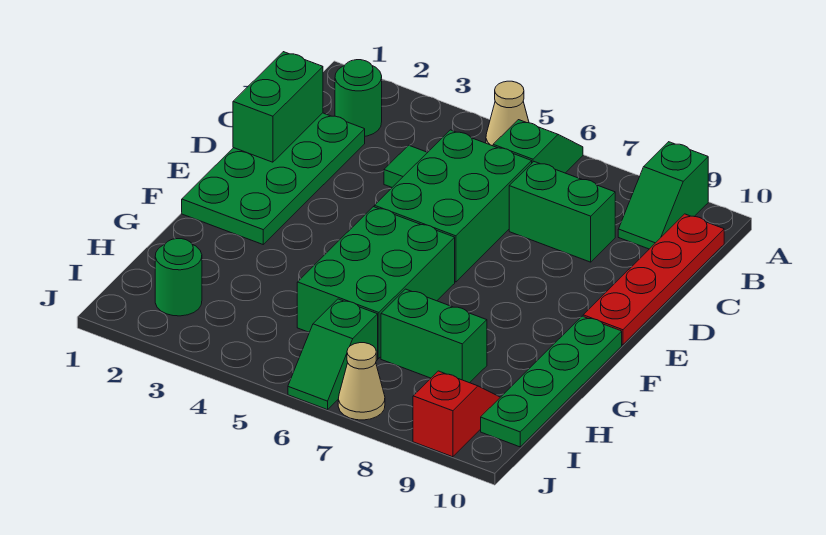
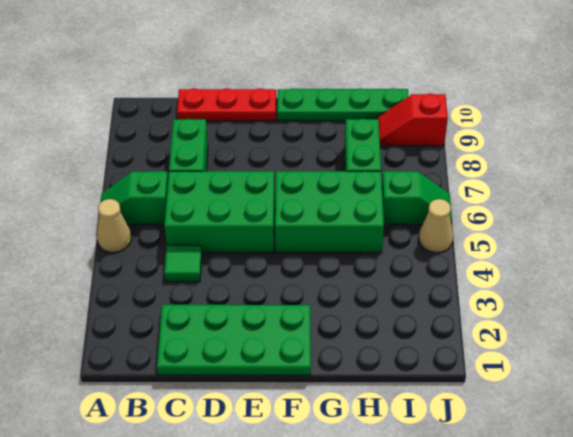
green 1x2 slope [618,142,708,249] -> none
green 1x1 round brick [335,60,382,136] -> none
red 1x4 plate [583,214,724,345] -> red 1x3 plate [177,88,276,121]
green 1x2 brick [233,52,323,162] -> none
green 1x1 round brick [155,239,202,316] -> none
tan 1x1 cone [338,343,385,420] -> tan 1x1 cone moved to [419,199,453,253]

